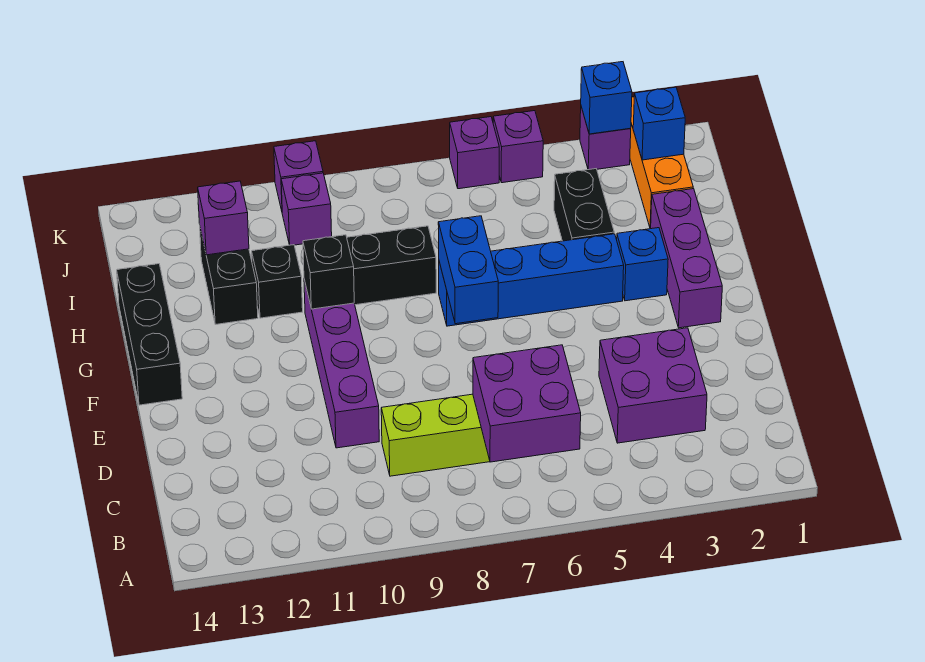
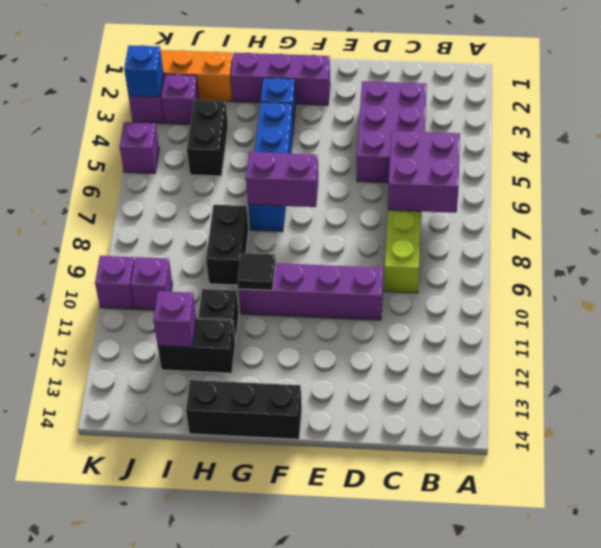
purple 2x2 brick [599,328,707,443] -> purple 2x3 brick [357,81,427,183]
blue 1x2 brick [438,216,498,324] -> purple 1x2 brick [246,152,318,207]
black 1x1 brick [303,235,354,309] -> black 1x1 tile [237,253,275,290]
black 1x2 brick [554,169,614,241] -> black 1x2 brick turned to [187,100,228,176]
blue 1x1 brick [633,87,685,160] -> none
purple 1x1 brick [450,117,499,189] -> purple 1x1 brick moved to [161,74,199,125]

